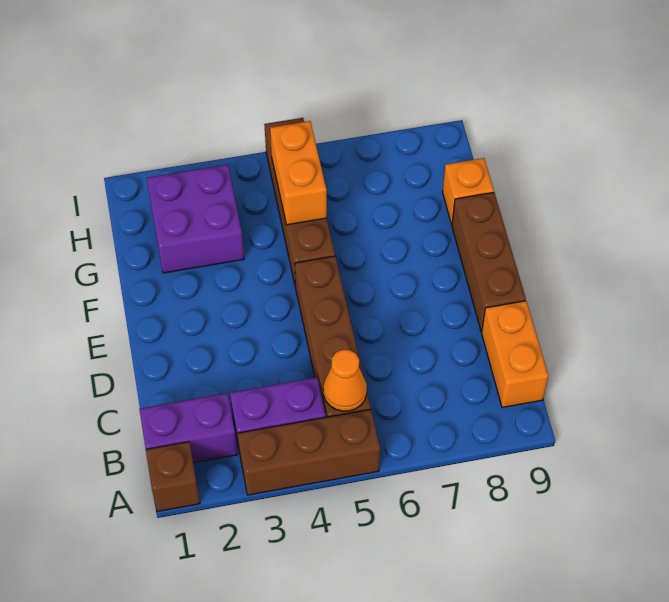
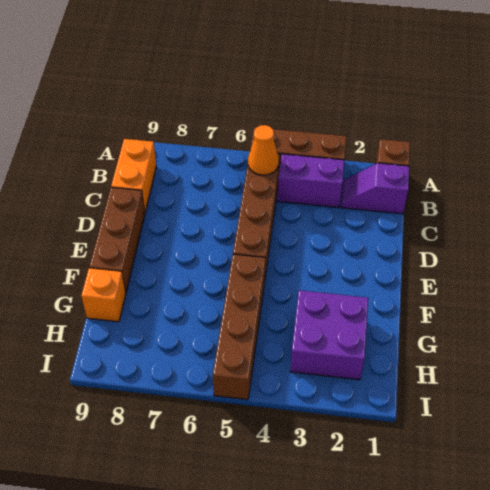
purple 1x2 brick [139,393,238,463] -> purple 1x2 slope [341,163,409,214]
orange 1x2 brick [270,121,327,225] -> none

